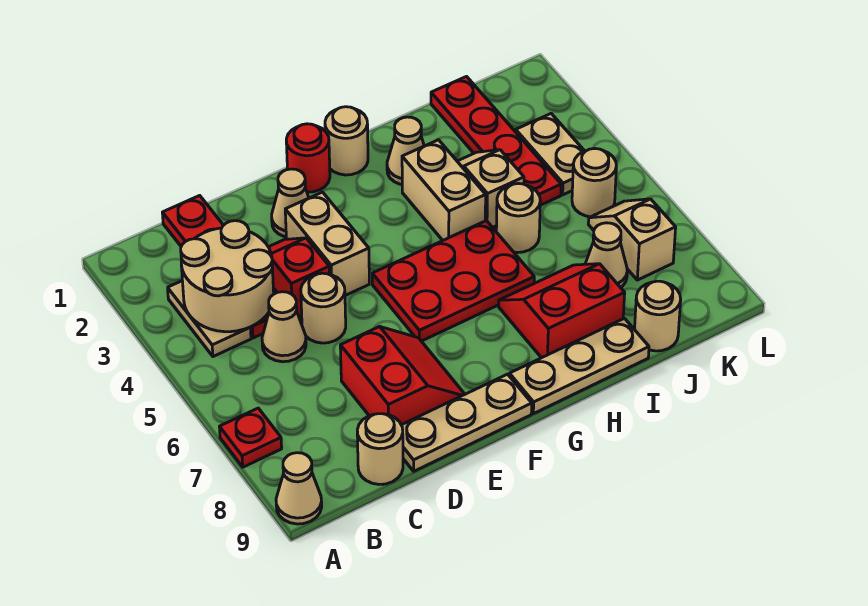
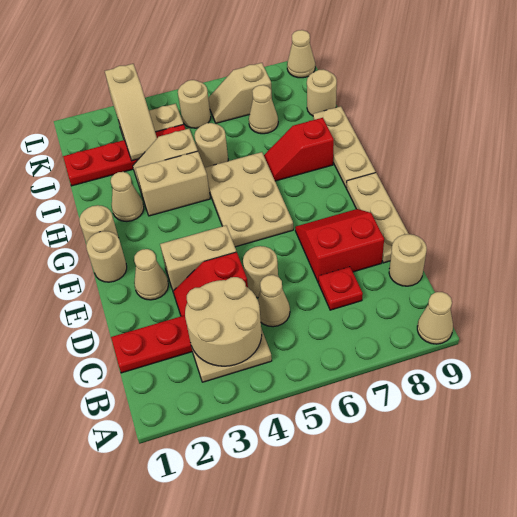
red 1x1 plate [220,408,282,467] -> red 1x1 plate moved to [318,267,363,310]
red 1x1 round brick [286,124,330,192] -> tan 1x1 round brick [86,231,127,282]
red 2x3 plate [372,221,534,341] -> tan 2x3 plate [205,152,293,247]
red 2x2 slope [499,264,625,358] -> red 1x2 slope [264,118,334,181]
none -> tan 1x3 slope [105,64,157,161]
none -> tan 1x1 cone [287,30,315,78]

